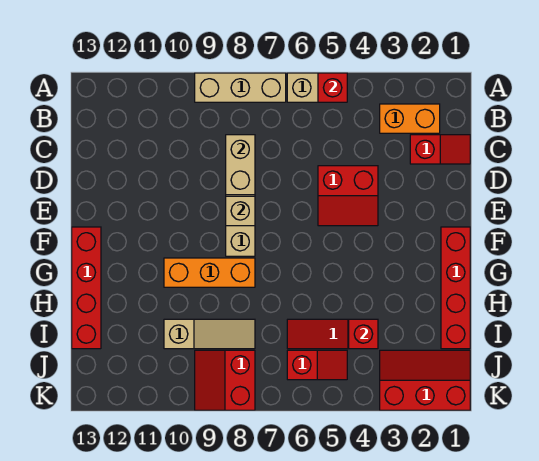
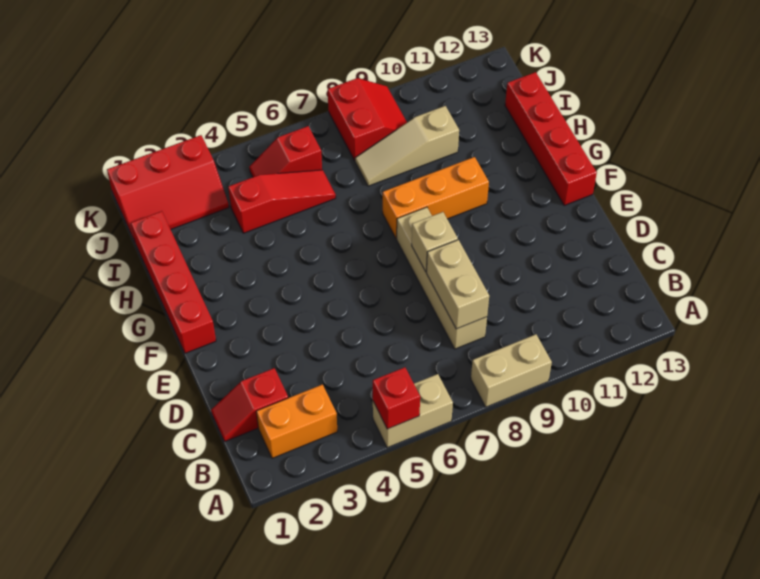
tan 1x3 brick [195,73,286,102] -> tan 1x2 brick [471,334,552,407]
red 2x2 slope [318,166,378,226] -> none
red 1x1 brick [349,319,378,349] -> none

